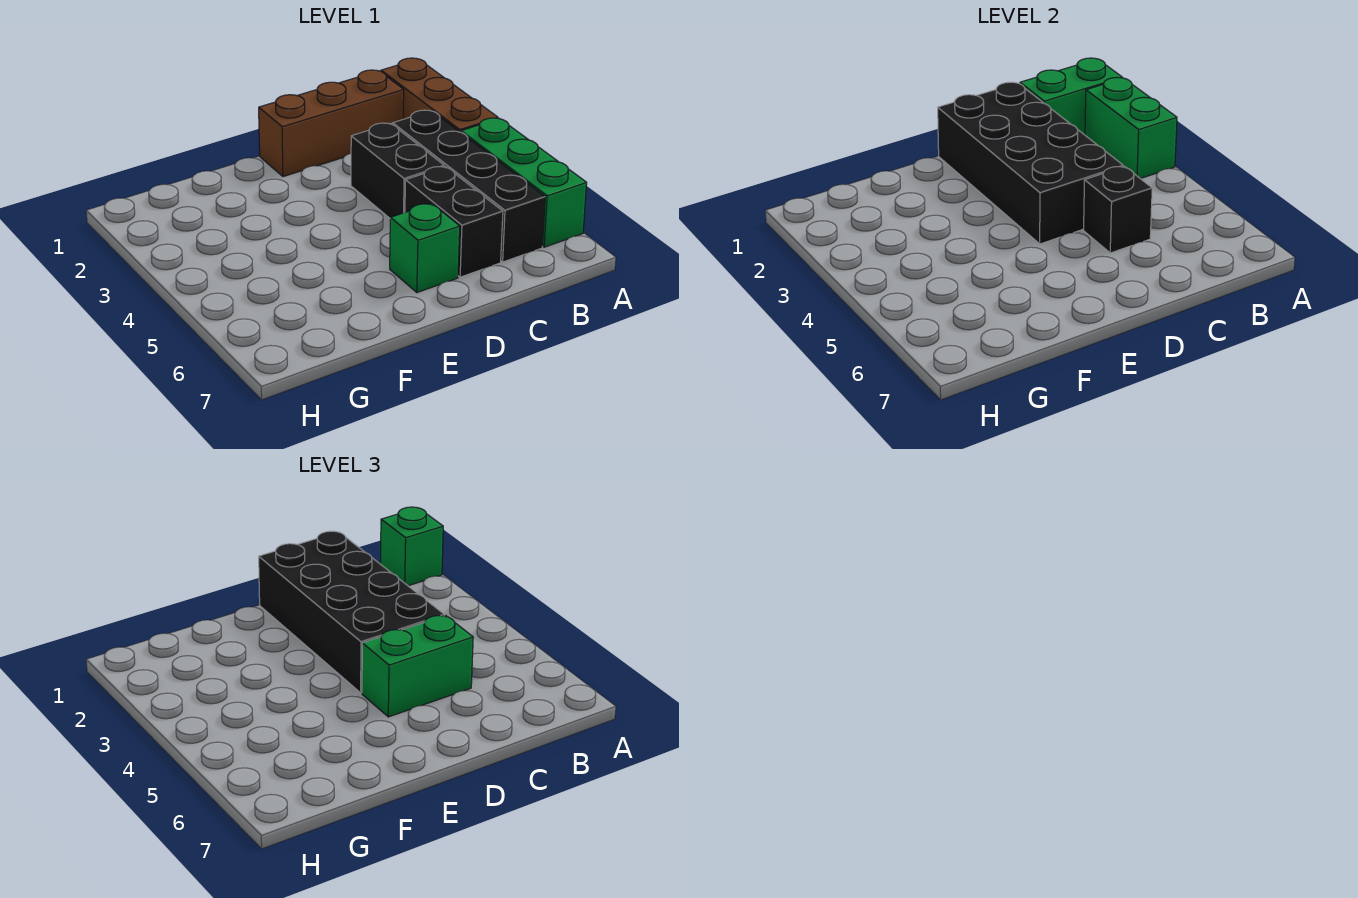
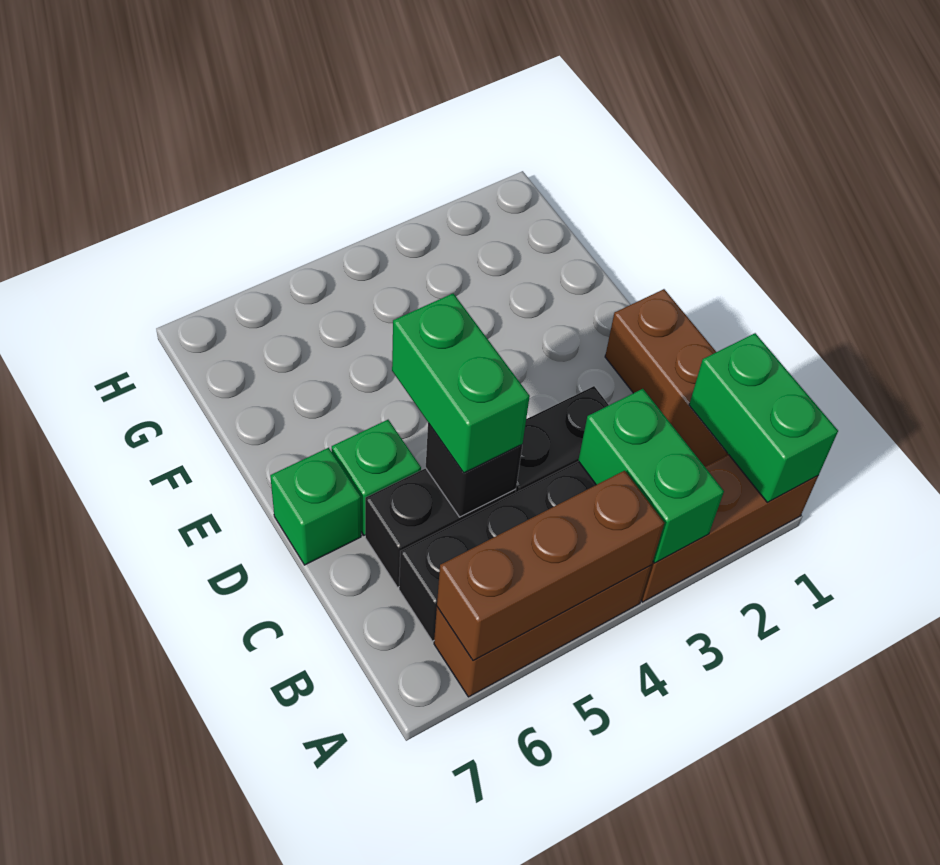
green 1x1 brick [380,507,443,586] -> green 1x1 brick moved to [270,448,361,565]
green 1x2 brick [1085,77,1177,179] -> green 1x2 brick turned to [578,389,724,563]
green 1x3 brick [461,118,587,247] -> brown 1x3 brick [434,566,651,697]
none -> brown 1x3 brick [437,471,664,661]
black 2x4 brick [938,82,1123,244] -> none
black 2x4 brick [259,531,444,693] -> none

